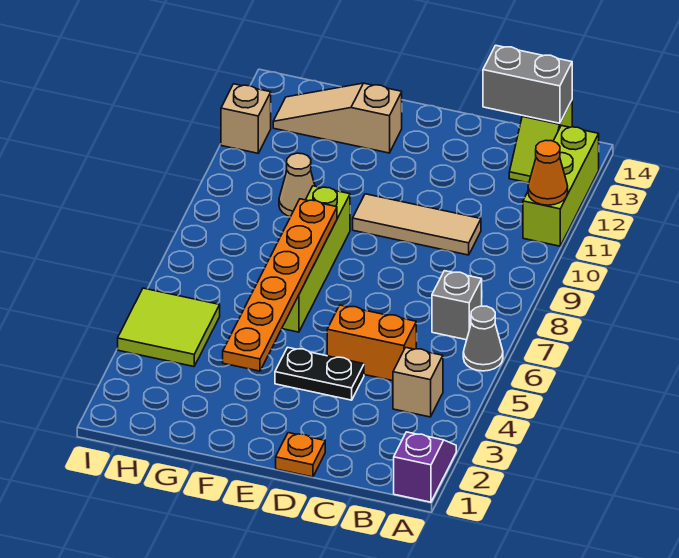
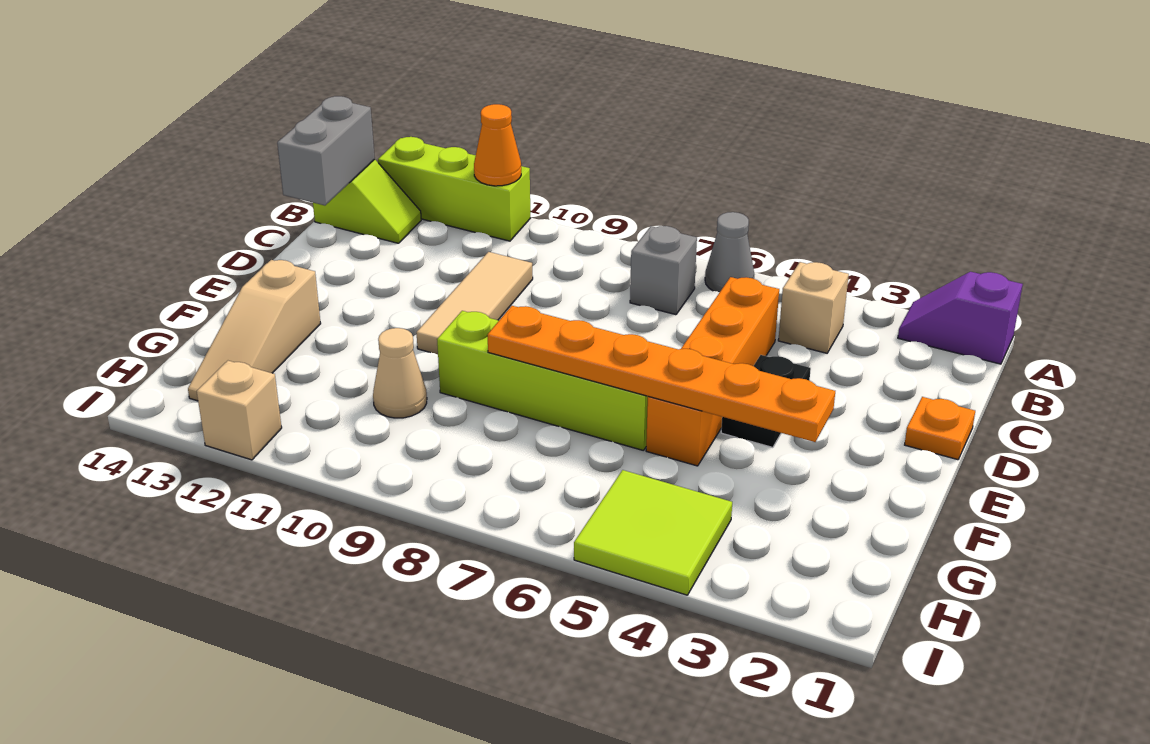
orange 1x2 brick [327,305,416,381] -> orange 1x4 brick [646,277,779,466]

